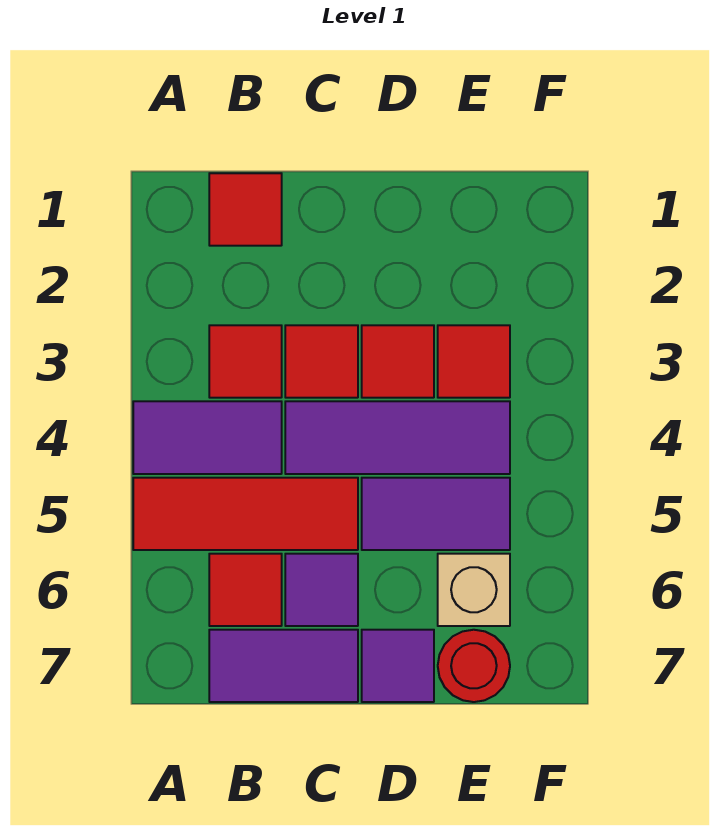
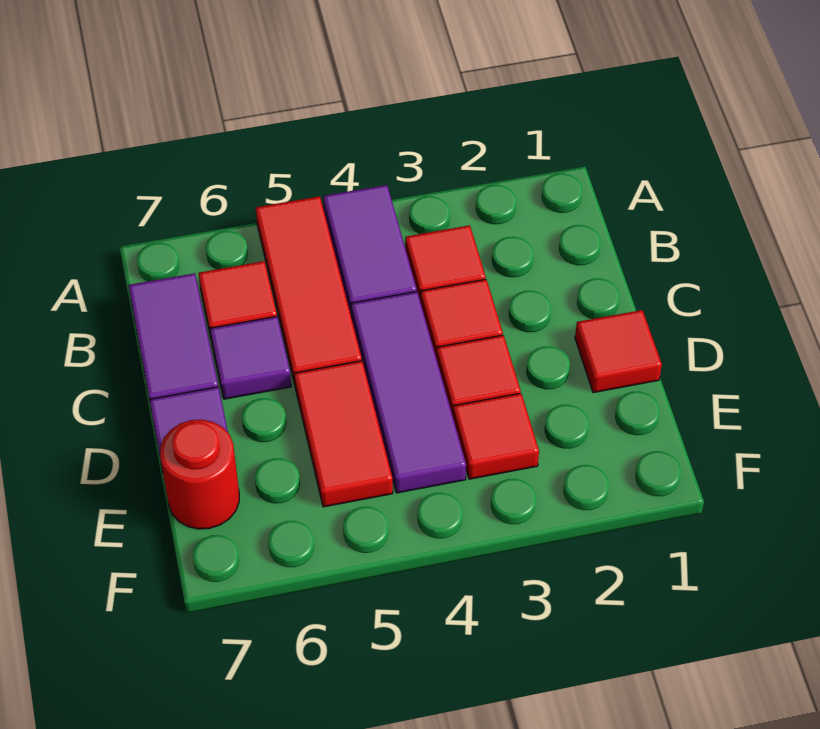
red 1x1 tile [209,173,282,246] -> red 1x1 tile moved to [575,310,662,393]
purple 1x2 tile [362,478,510,550] -> red 1x2 tile [294,361,393,507]
tan 1x1 brick [438,554,510,626] -> none

